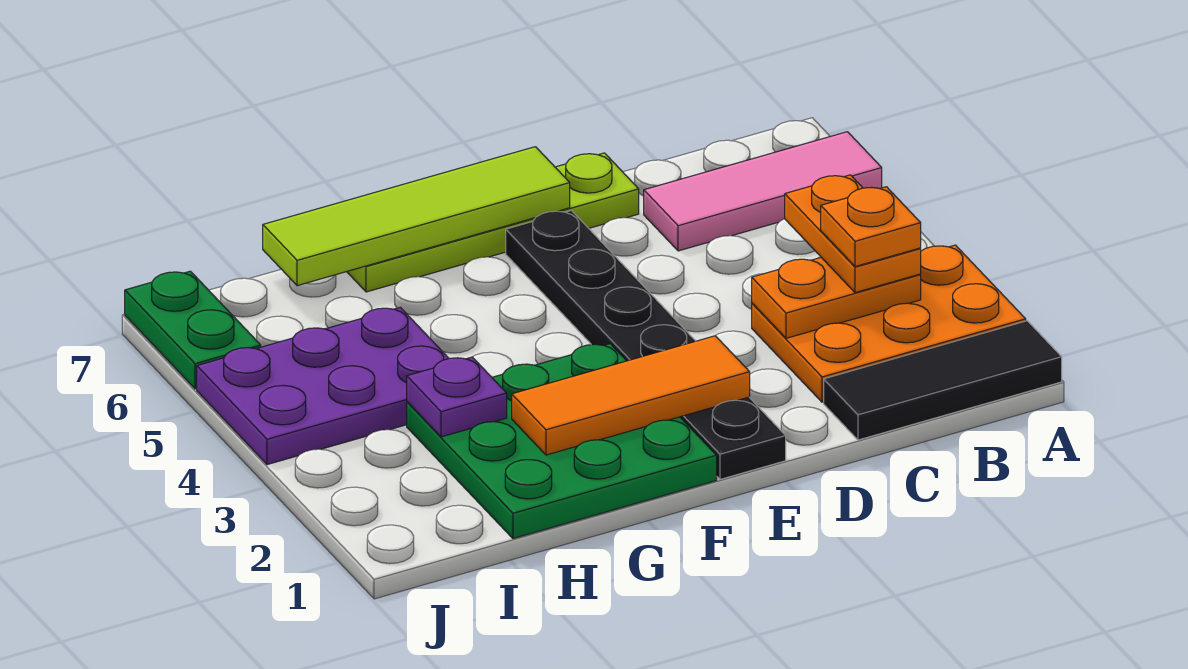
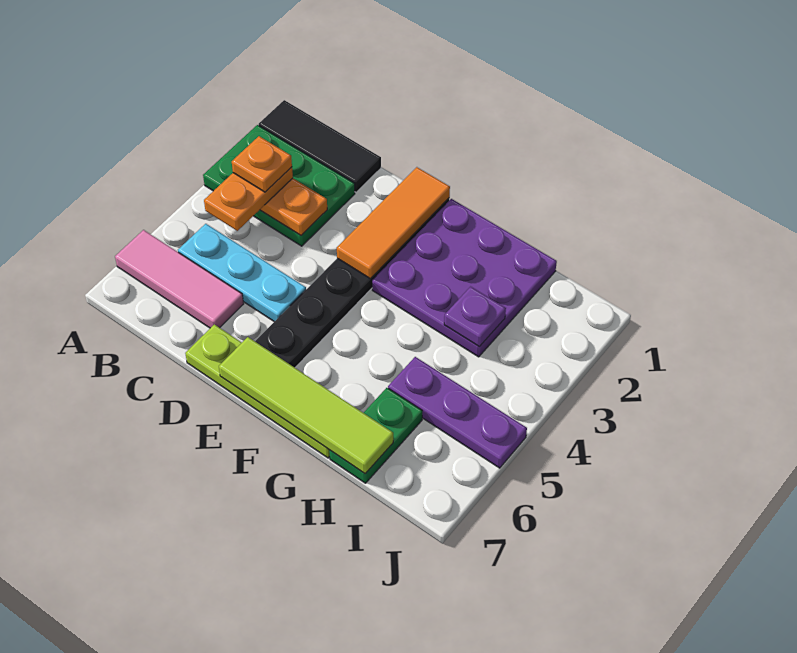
orange 2x3 plate [752,245,1026,402] -> green 2x3 plate [203,125,355,246]
none -> cyan 1x3 plate [178,224,306,322]
orange 1x3 tile [512,336,750,455] -> orange 1x3 tile turned to [337,167,450,279]
green 3x3 plate [407,344,717,539] -> purple 3x3 plate [372,199,557,357]
purple 2x3 plate [197,307,449,465] -> purple 1x3 plate [388,357,527,468]
green 1x2 plate [125,271,261,389] -> green 1x2 plate moved to [329,388,422,483]

